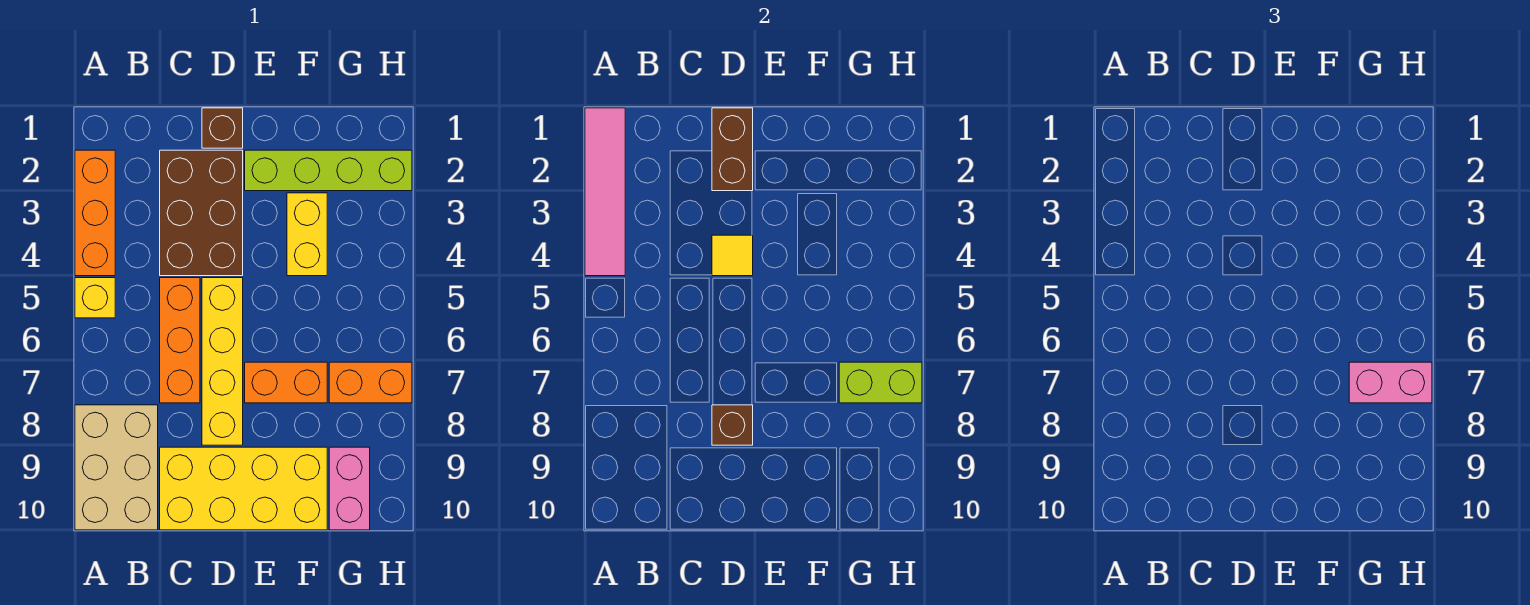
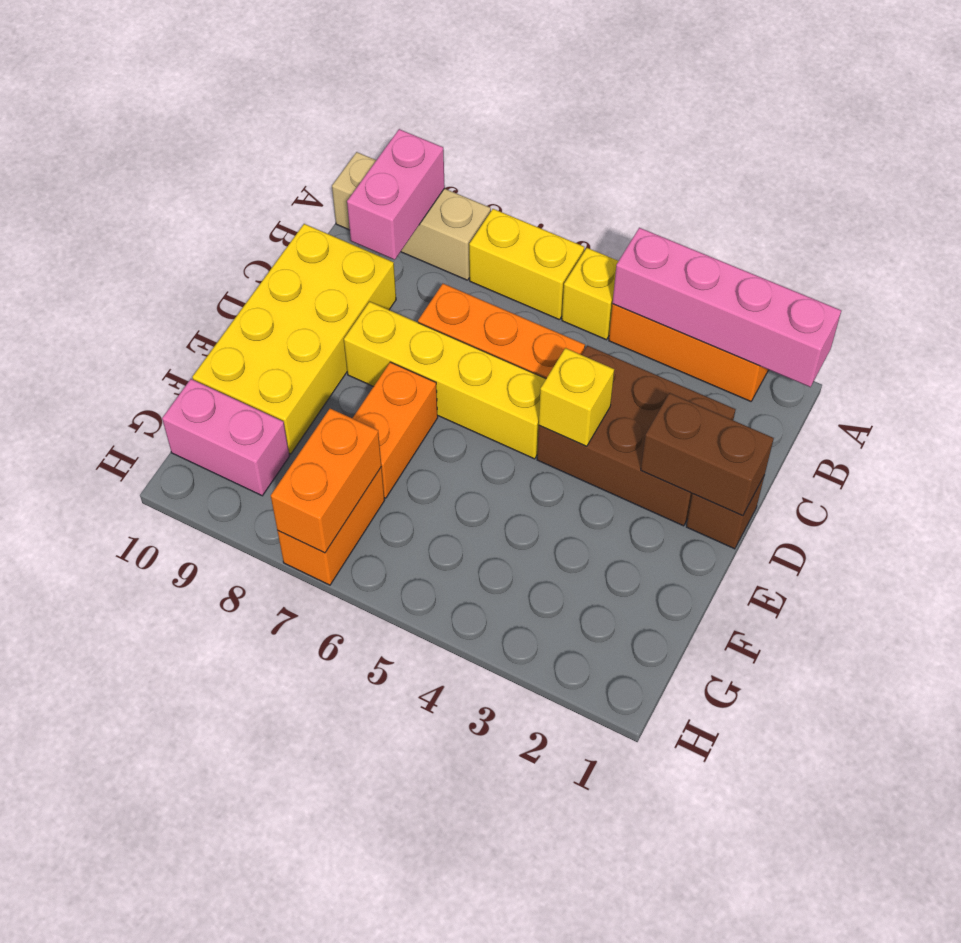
pink 1x4 tile [585,108,625,276] -> pink 1x4 brick [613,228,841,387]
tan 2x3 brick [75,405,158,530] -> tan 1x3 brick [332,152,491,280]
yellow 1x1 tile [712,235,753,276] -> yellow 1x1 brick [539,348,614,446]
brown 1x1 brick [712,405,753,445] -> none
lime 1x4 brick [245,150,412,191] -> none
yellow 1x2 brick [287,193,327,276] -> yellow 1x2 brick moved to [469,209,584,320]
lime 1x2 brick [839,362,922,403] -> orange 1x2 brick [271,409,381,553]
pink 1x2 brick [1349,362,1432,403] -> pink 1x2 brick moved to [347,129,445,260]

